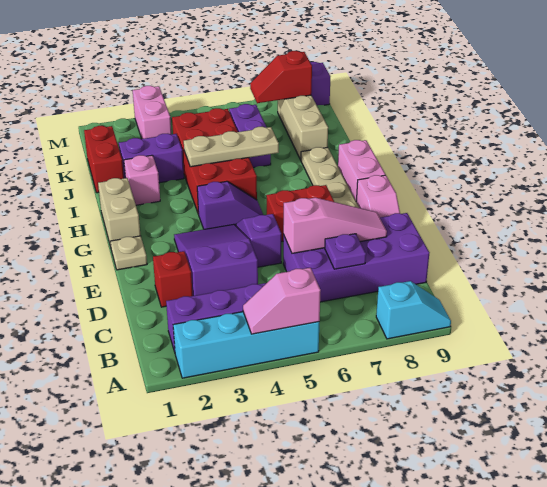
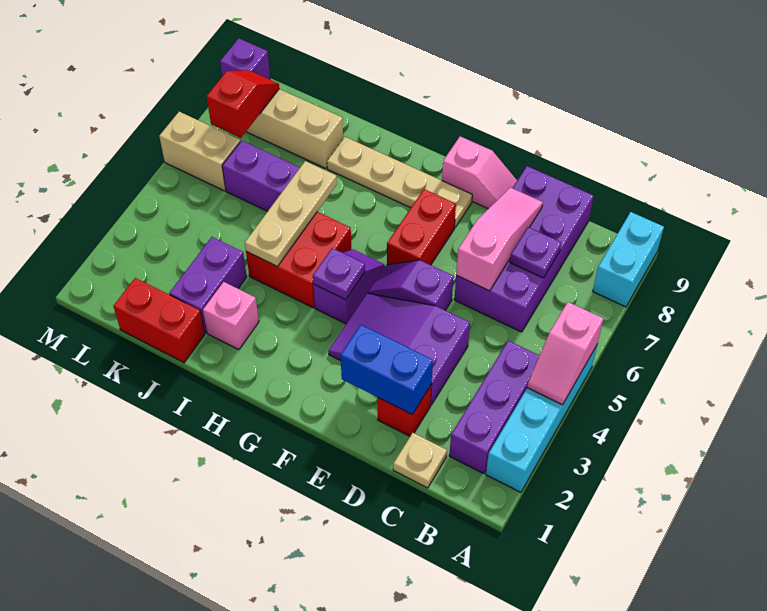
cyan 1x2 slope [376,281,451,339] -> cyan 1x2 brick [593,212,664,307]
none -> blue 1x2 brick [340,325,433,414]
tan 1x1 plate [110,236,147,270] -> tan 1x1 plate moved to [393,433,447,488]
tan 1x2 brick [98,178,141,247] -> tan 1x2 brick moved to [159,112,240,191]
none -> purple 1x1 plate [313,248,365,300]
pink 1x2 brick [338,140,385,201] -> none
red 2x4 brick [172,108,257,214] -> red 2x2 brick [246,212,351,308]
pink 1x2 brick [133,86,171,139] -> none
red 1x2 slope [250,51,312,103] -> red 1x2 slope turned to [207,70,279,138]

